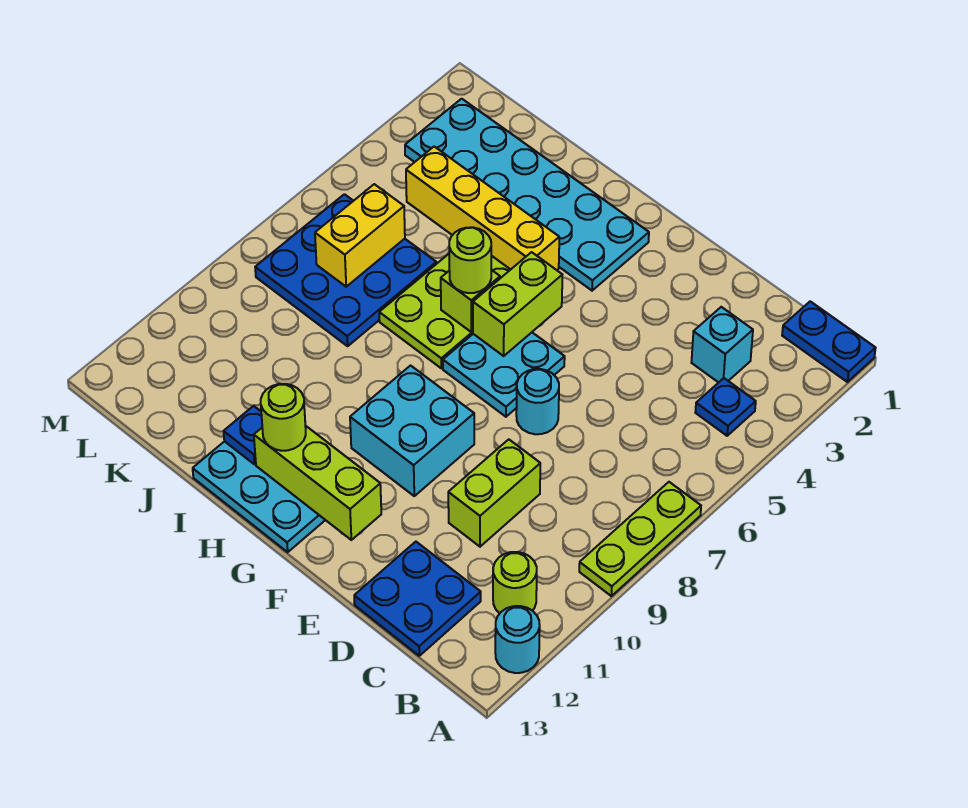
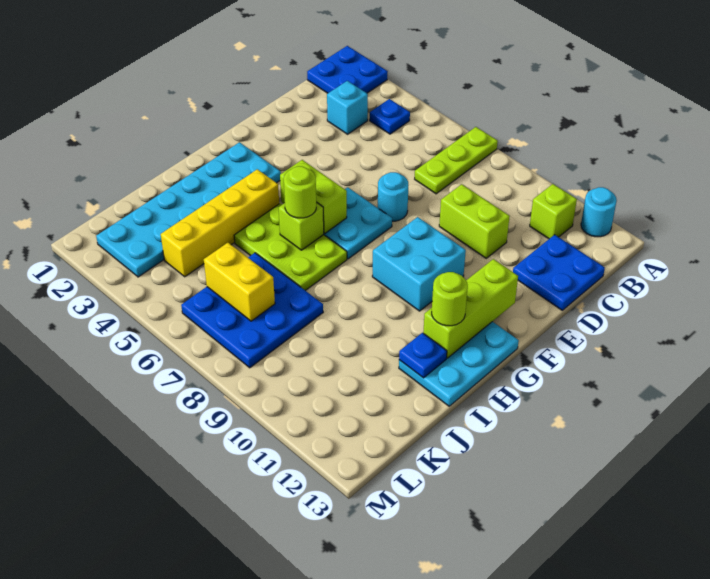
blue 1x2 plate [782,301,876,382] -> blue 2x2 plate [307,46,388,93]
lime 1x3 plate [579,482,701,596] -> lime 1x3 plate turned to [415,127,498,194]
lime 1x1 round brick [493,552,537,613] -> lime 1x1 brick [530,184,577,239]

